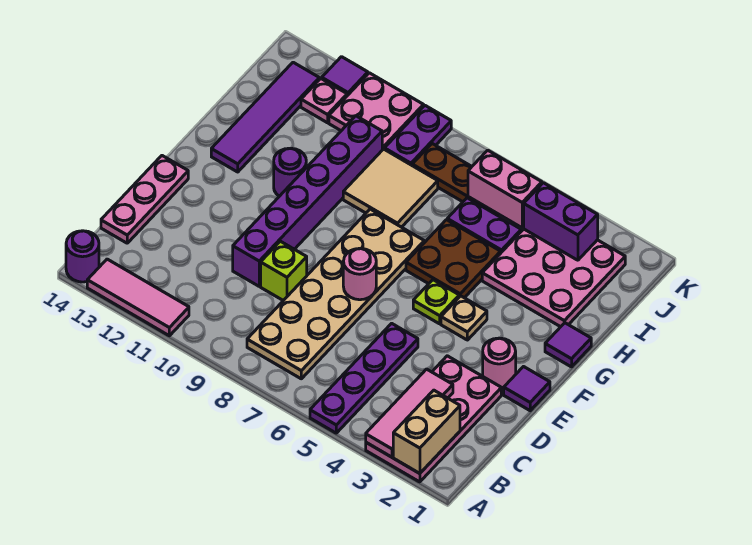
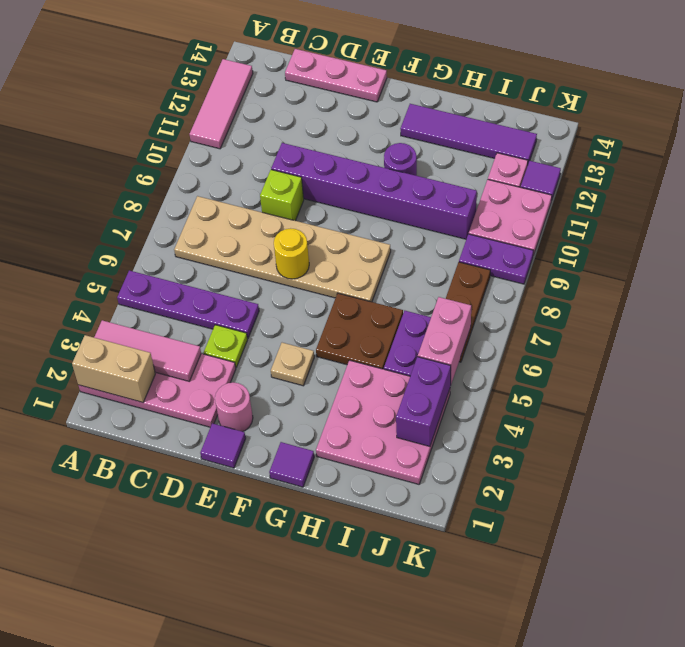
purple 1x1 round brick [66,231,99,282] -> none
pink 1x1 round brick [343,248,376,300] -> yellow 1x1 round brick [274,228,309,279]
lime 1x1 plate [413,280,459,324] -> lime 1x1 plate moved to [204,325,248,367]
tan 2x2 tile [343,149,438,227] -> none

